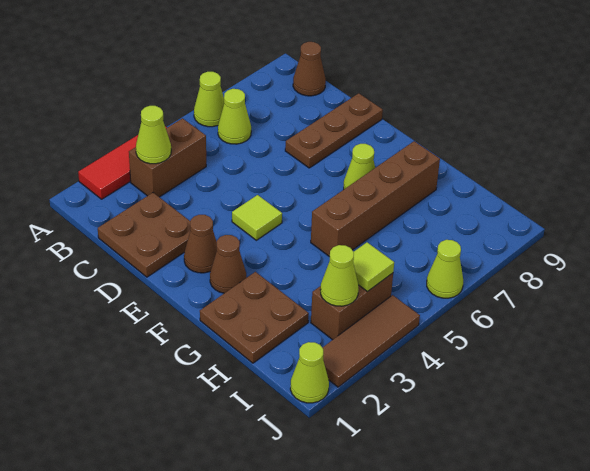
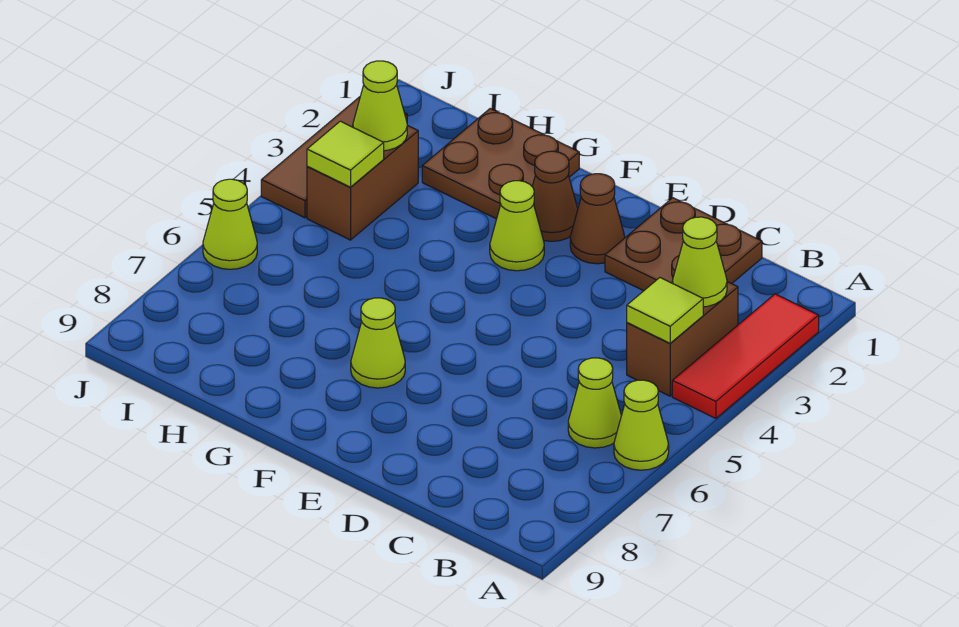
brown 1x1 cone [293,42,326,96] -> none
brown 1x3 plate [285,93,383,168] -> none
lime 1x1 tile [232,195,282,240] -> lime 1x1 tile moved to [627,278,703,343]
brown 1x4 brick [311,141,440,257] -> none
lime 1x1 cone [290,342,329,403] -> lime 1x1 cone moved to [490,181,544,271]

